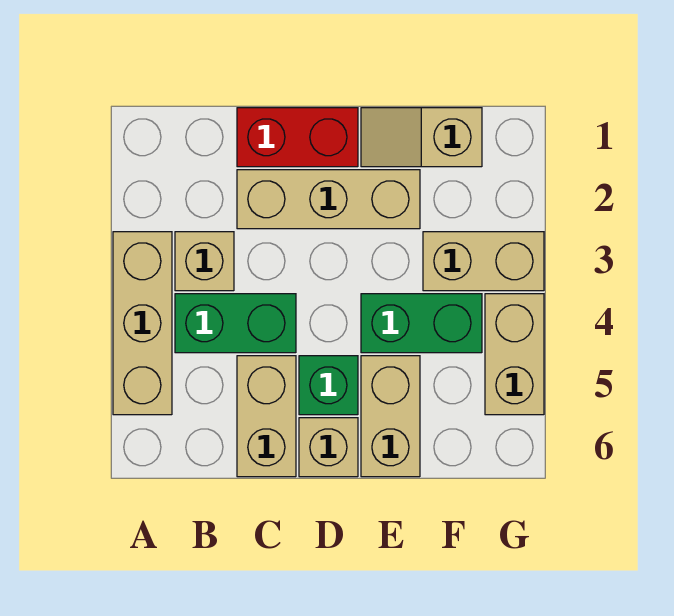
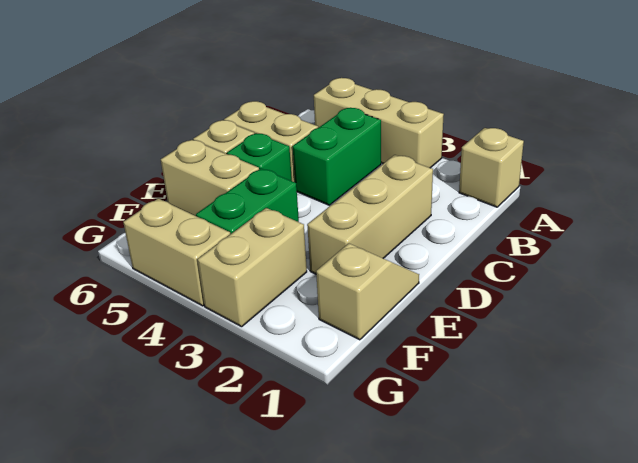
tan 1x1 brick [175,232,234,291] -> tan 1x1 brick moved to [459,128,524,207]
red 1x2 brick [237,108,358,167] -> none

